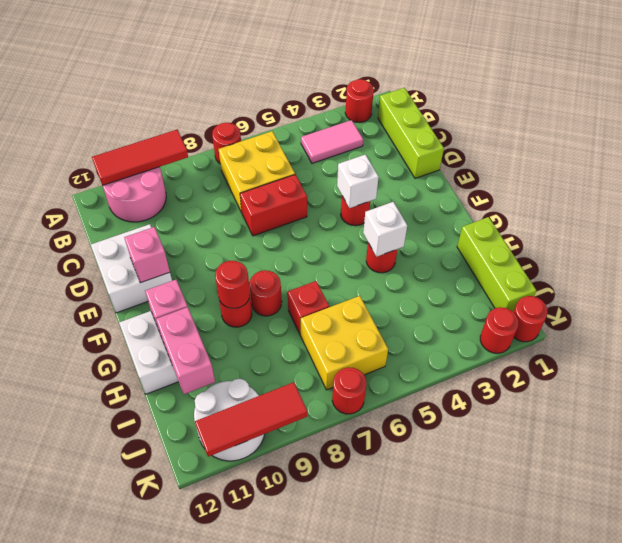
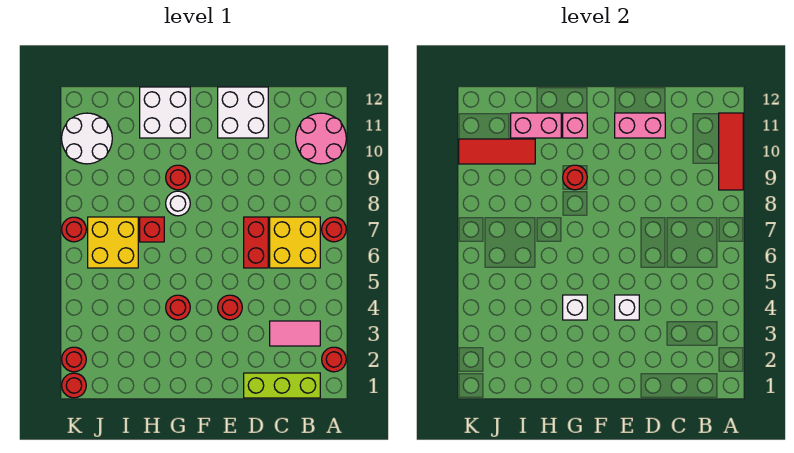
pink 1x2 tile [301,120,363,163] -> pink 1x2 tile turned to [270,321,320,346]
pink 1x1 brick [124,227,170,283] -> pink 1x2 brick [615,113,665,138]
red 1x1 round brick [249,270,282,316] -> white 1x1 round brick [166,191,190,216]
lime 1x3 brick [457,217,536,312] -> none
red 1x3 tile [195,382,307,457] -> red 1x3 tile turned to [459,139,535,164]

